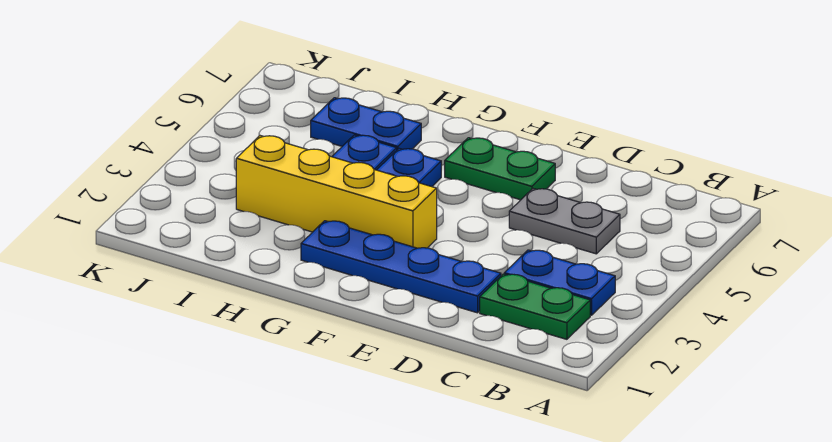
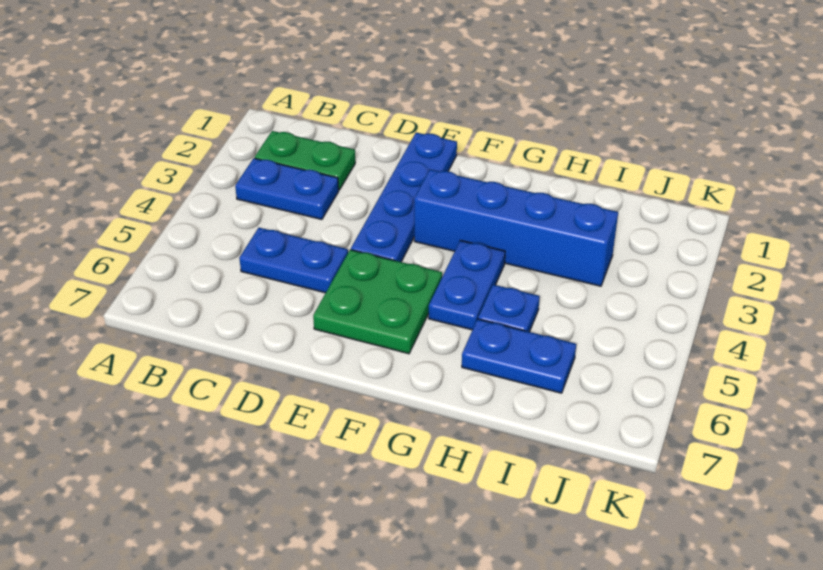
grey 1x2 plate [509,189,620,254] -> blue 1x2 plate [239,228,348,293]
blue 1x4 plate [301,221,501,313] -> blue 1x4 plate turned to [351,133,457,262]
green 1x2 plate [445,138,555,200] -> green 2x2 plate [313,250,442,354]
yellow 1x4 brick [236,136,437,248] -> blue 1x4 brick [414,169,618,286]

